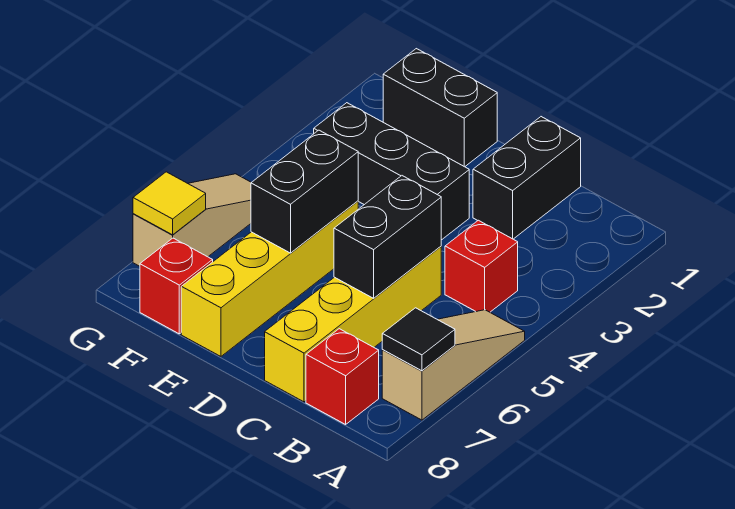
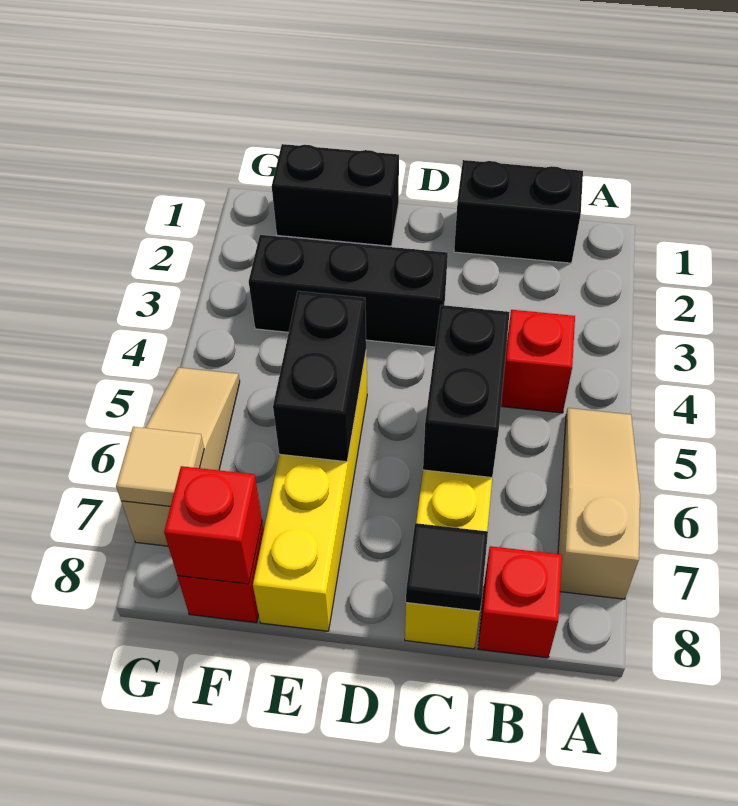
black 1x1 tile [382,308,455,371] -> black 1x1 tile moved to [406,523,488,611]
black 1x2 brick [473,117,581,239] -> black 1x2 brick turned to [454,160,583,263]
none -> red 1x1 brick [164,466,262,584]
yellow 1x1 tile [133,172,206,235] -> tan 1x1 tile [116,427,204,506]

